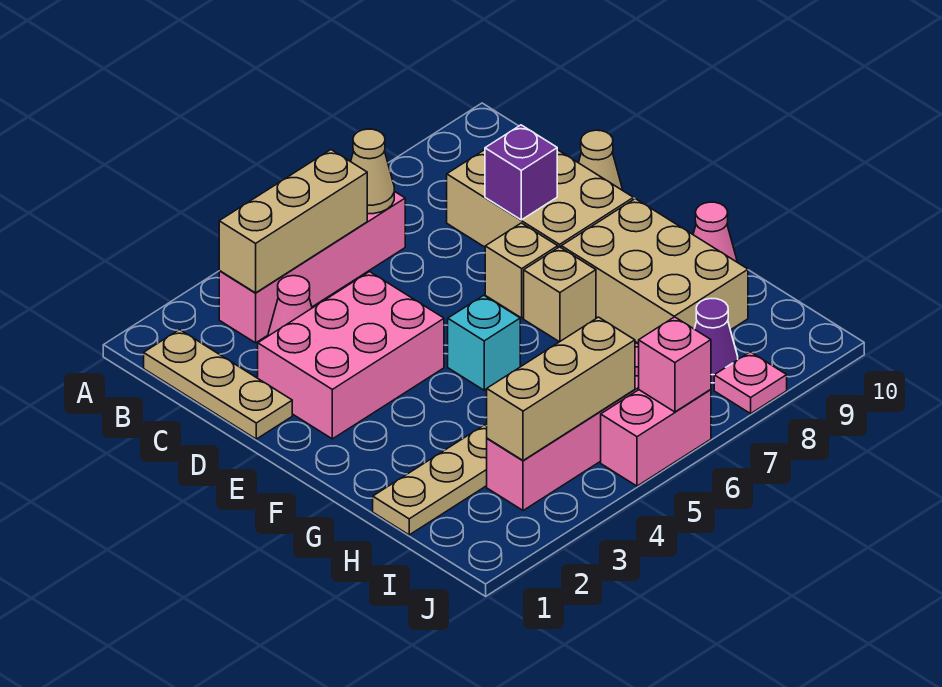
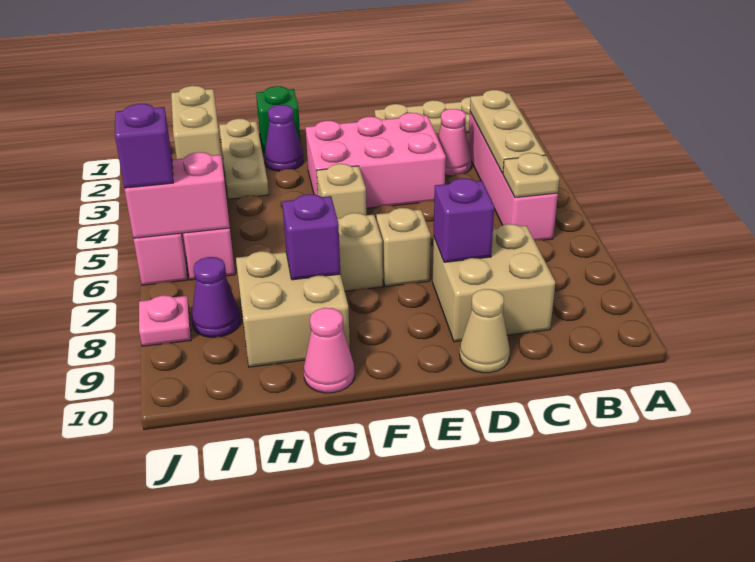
tan 1x3 brick [219,150,367,293] -> tan 1x3 plate [470,90,545,173]
tan 1x1 cone [351,129,394,214] -> tan 1x1 plate [503,153,559,198]
tan 2x3 brick [447,150,633,248] -> tan 2x2 brick [432,224,555,342]
pink 2x3 brick [258,272,444,439] -> pink 2x3 brick turned to [306,113,446,208]
cyan 1x1 brick [448,295,520,390] -> tan 1x1 brick [316,164,366,218]
tan 2x3 brick [561,199,748,344] -> tan 2x2 brick [236,251,350,367]
none -> green 1x1 brick [256,86,301,153]
none -> purple 1x1 cone [264,105,303,171]
none -> purple 1x1 brick [282,194,340,280]
tan 1x3 brick [487,317,635,460] -> tan 1x2 brick [171,86,221,159]
pink 1x1 brick [639,317,711,412] -> pink 1x2 brick [124,152,230,238]
none -> purple 1x1 brick [115,104,173,188]

